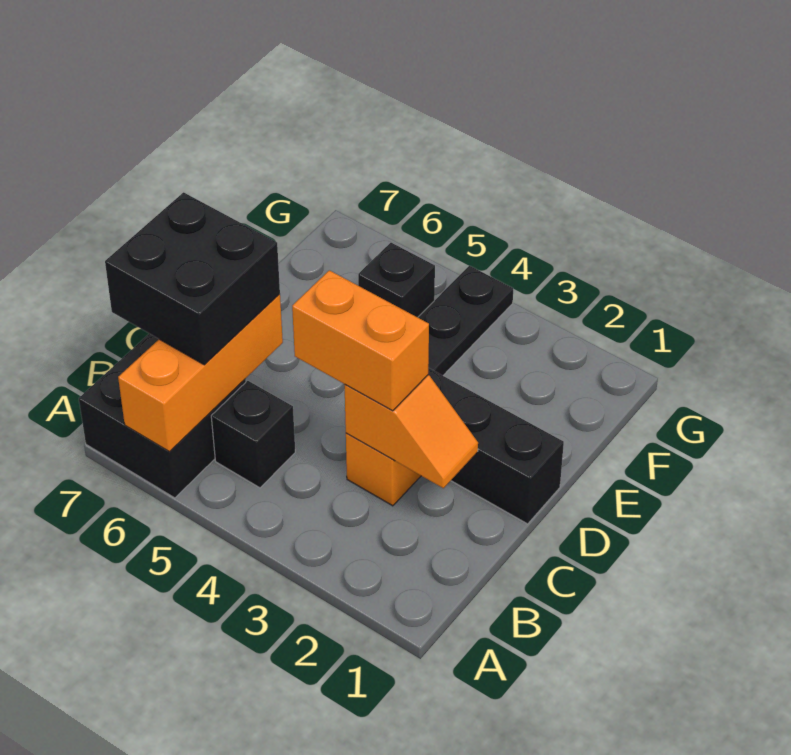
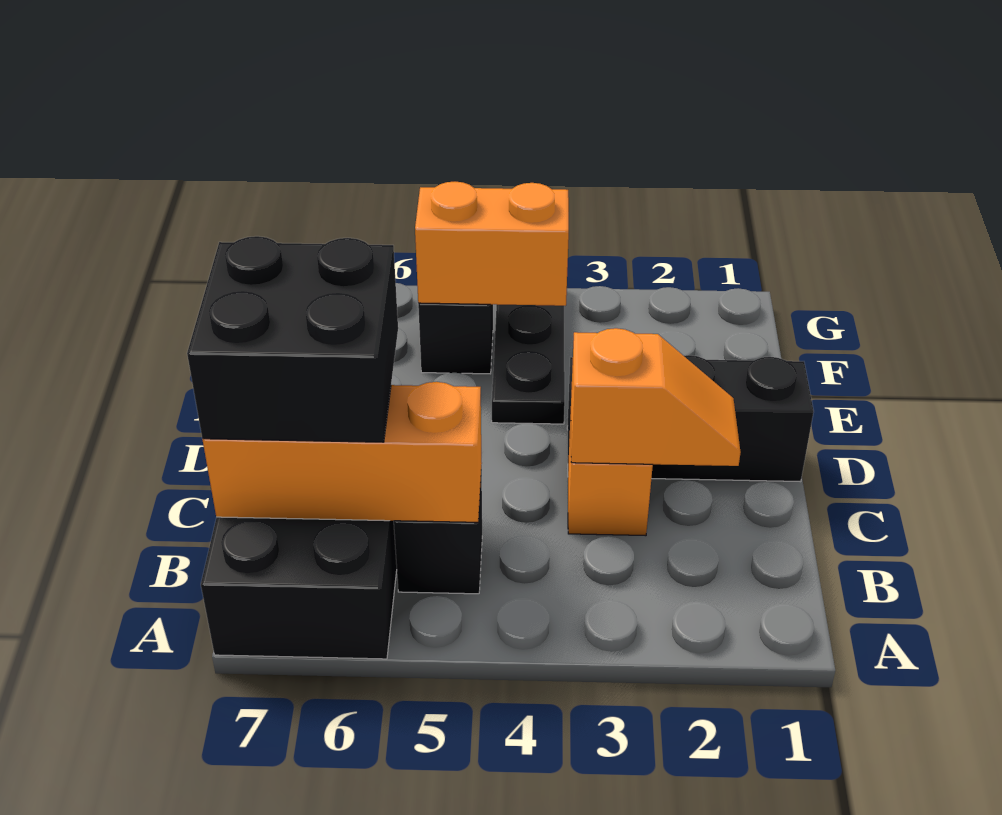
orange 1x3 brick [118,294,283,452] -> orange 1x3 brick turned to [202,382,482,522]
orange 1x2 brick [292,270,429,411] -> orange 1x2 brick moved to [415,182,569,306]

